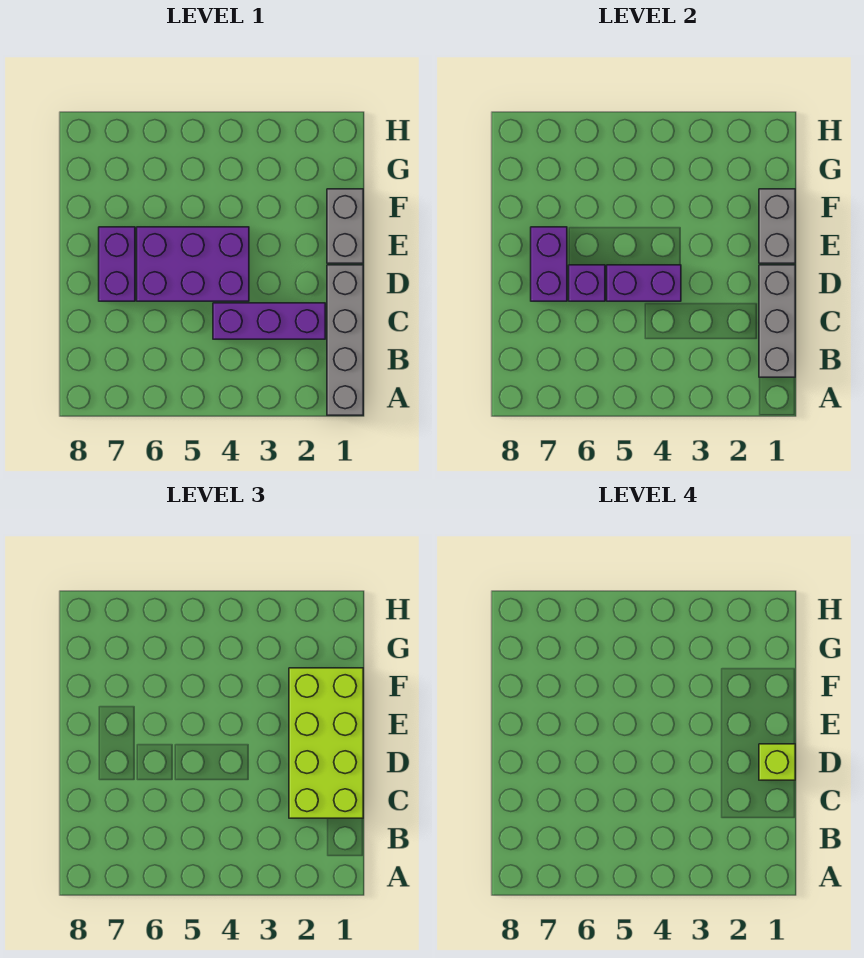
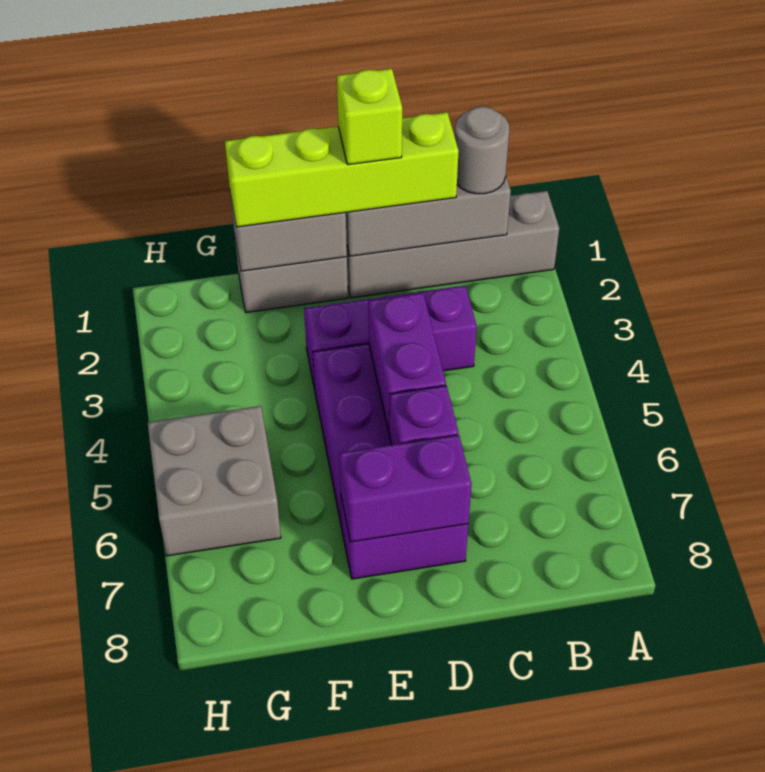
none -> grey 1x1 round brick [455,107,509,194]
lime 2x4 brick [289,668,363,818] -> lime 1x4 brick [225,112,459,227]
purple 1x3 brick [213,303,325,339] -> purple 1x3 brick turned to [304,286,477,389]
none -> grey 2x2 brick [148,406,281,556]

